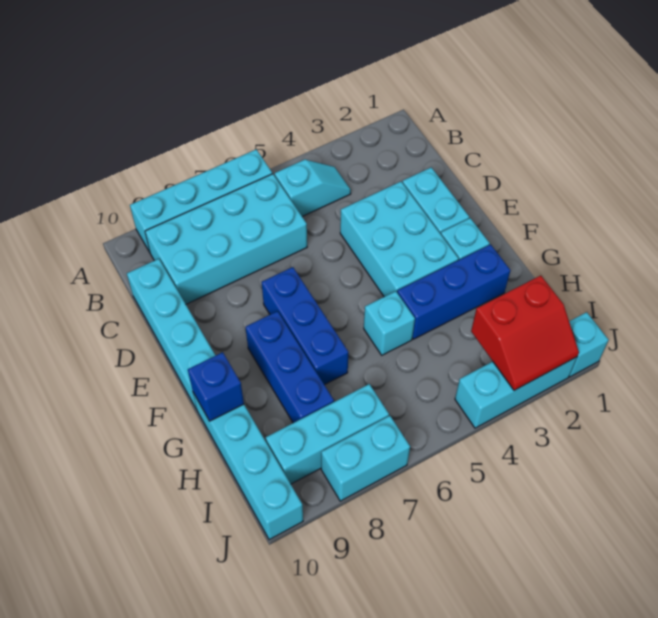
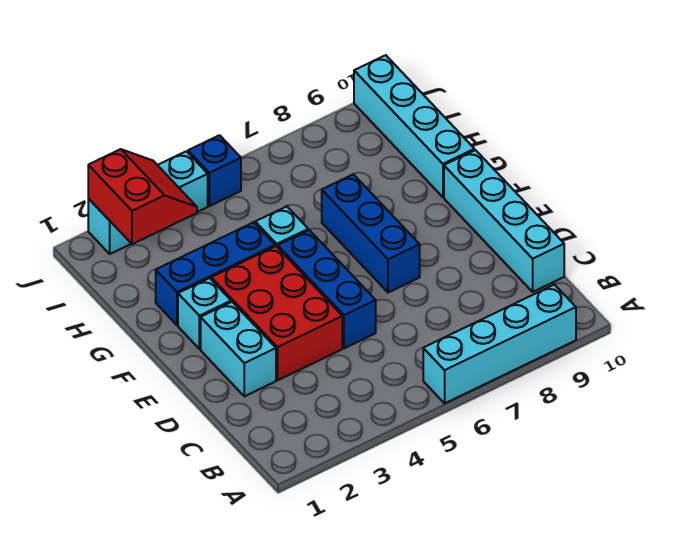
cyan 1x2 slope [275,160,351,217] -> none
cyan 2x4 brick [145,174,307,304] -> none
cyan 2x3 brick [340,182,459,297] -> red 2x3 brick [211,246,342,380]
blue 1x3 brick [245,311,334,423] -> blue 1x3 brick moved to [278,230,376,348]
blue 1x1 brick [188,352,244,421] -> blue 1x1 brick moved to [188,135,241,206]
red 2x2 slope [471,276,579,390] -> red 2x2 slope turned to [88,149,197,244]
cyan 1x3 brick [266,384,389,484] -> none
cyan 1x1 brick [569,312,609,377] -> none
cyan 1x2 brick [321,416,410,501] -> none

